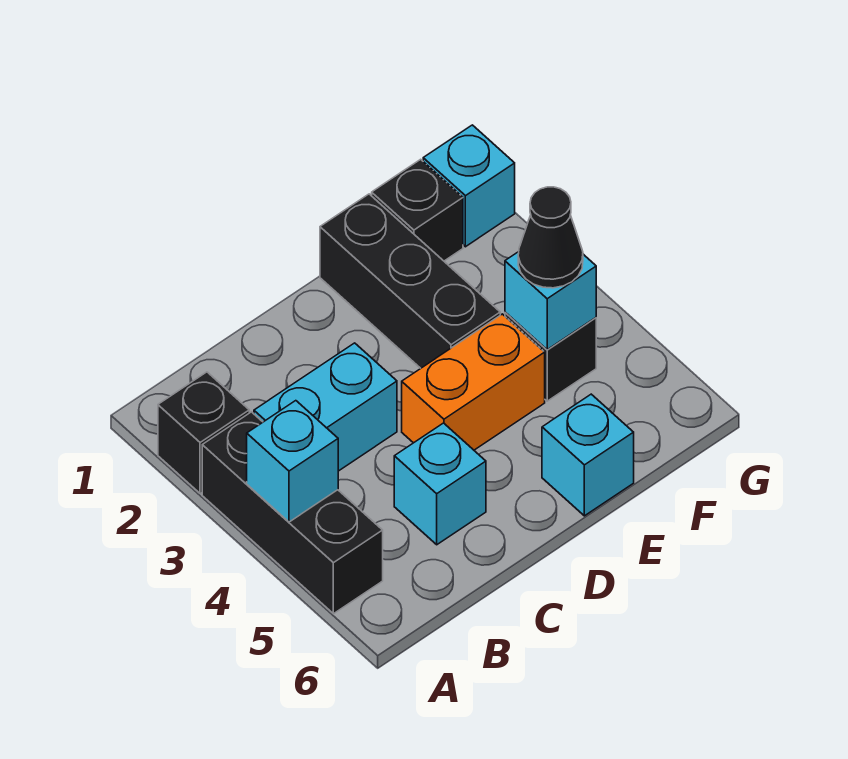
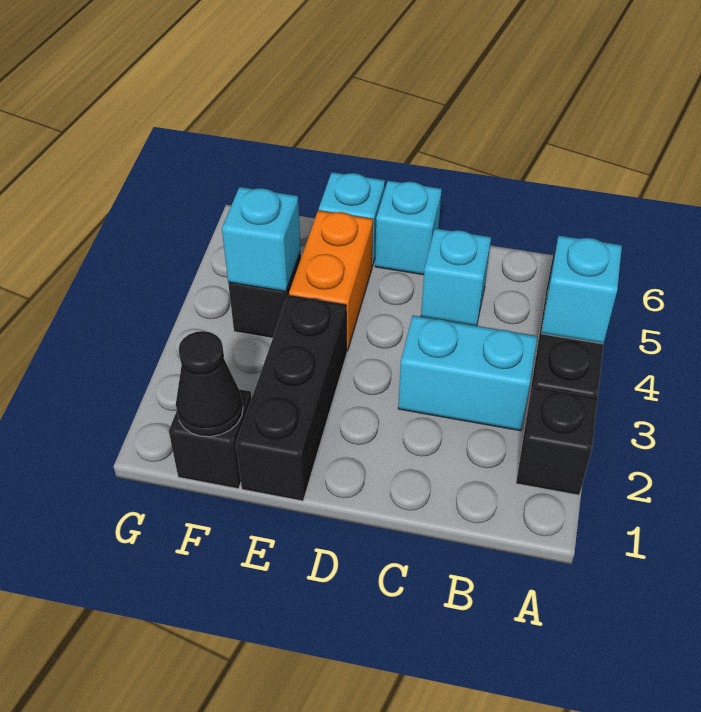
orange 1x2 brick [402,314,545,450] -> orange 1x2 brick turned to [289,210,373,351]
black 1x1 cone [518,187,583,288] -> black 1x1 cone moved to [176,331,243,437]
cyan 1x1 brick [423,125,515,247] -> cyan 1x1 brick moved to [375,181,442,275]

